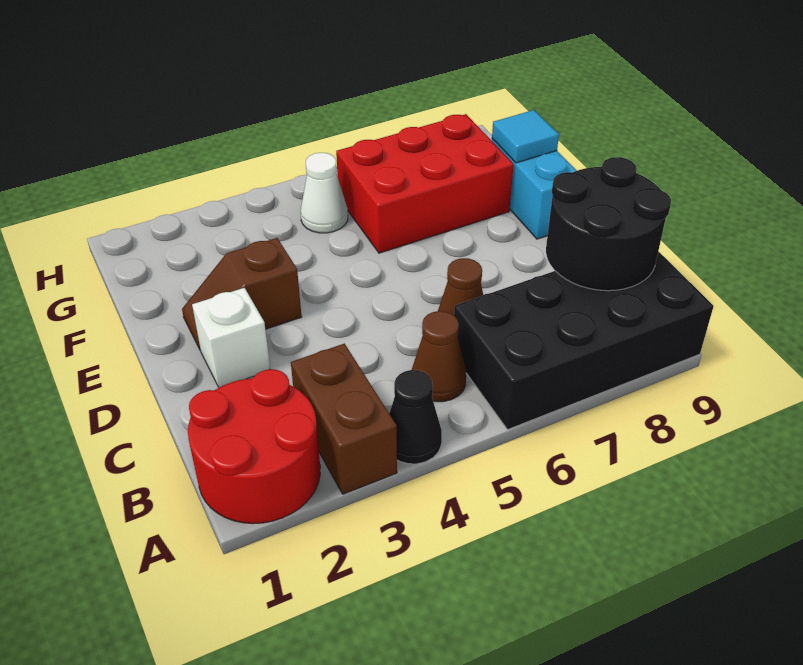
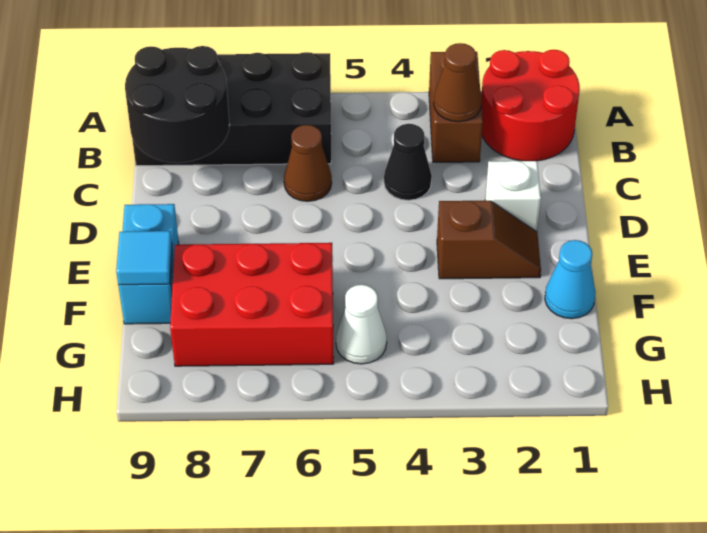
black 1x1 cone [389,370,442,464] -> black 1x1 cone moved to [384,124,432,200]
brown 1x1 cone [412,311,466,402] -> brown 1x1 cone moved to [434,43,482,122]
none -> cyan 1x1 cone [545,240,596,319]

